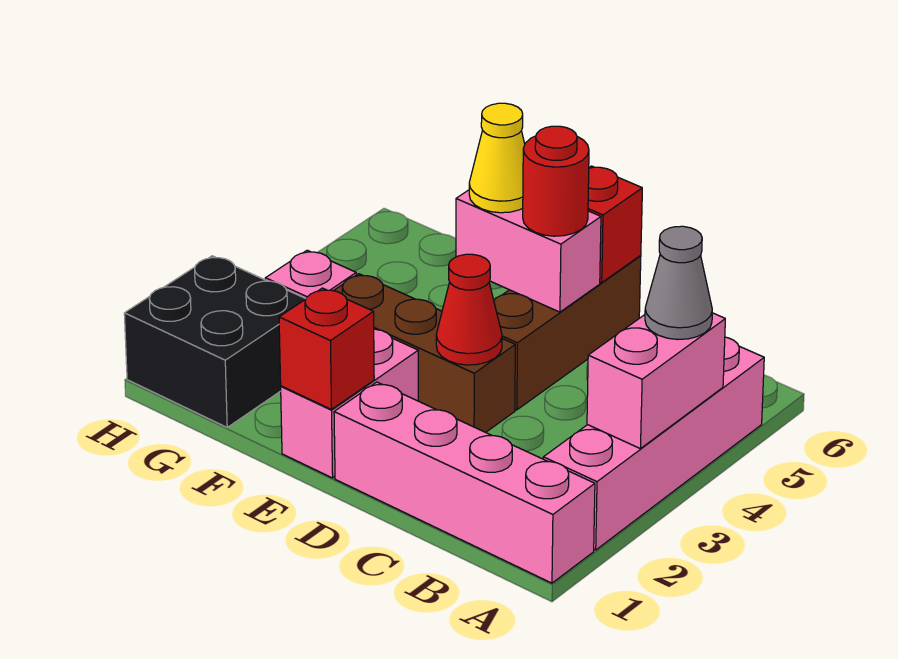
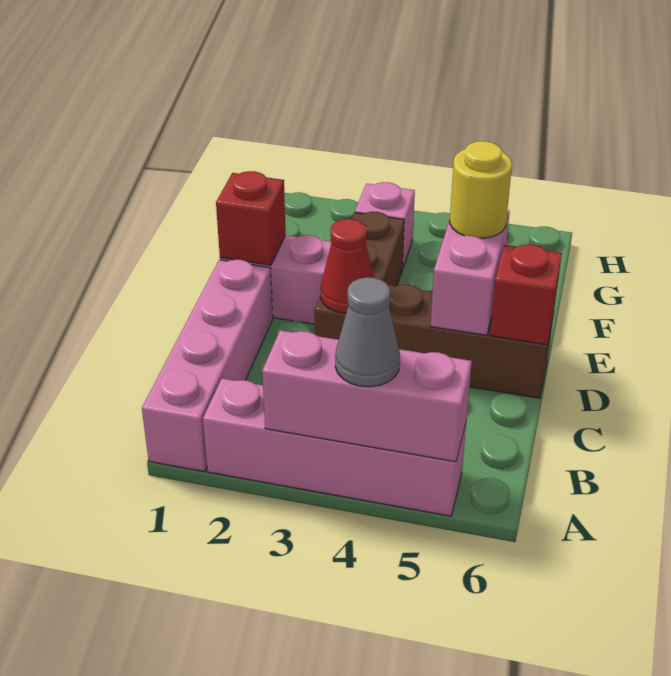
pink 1x2 brick [587,313,725,449] -> pink 1x3 brick [262,330,472,462]
red 1x1 round brick [523,126,589,236] -> none
yellow 1x1 cone [469,103,525,213] -> yellow 1x1 round brick [450,141,512,238]
black 2x2 brick [124,256,306,427] -> none

